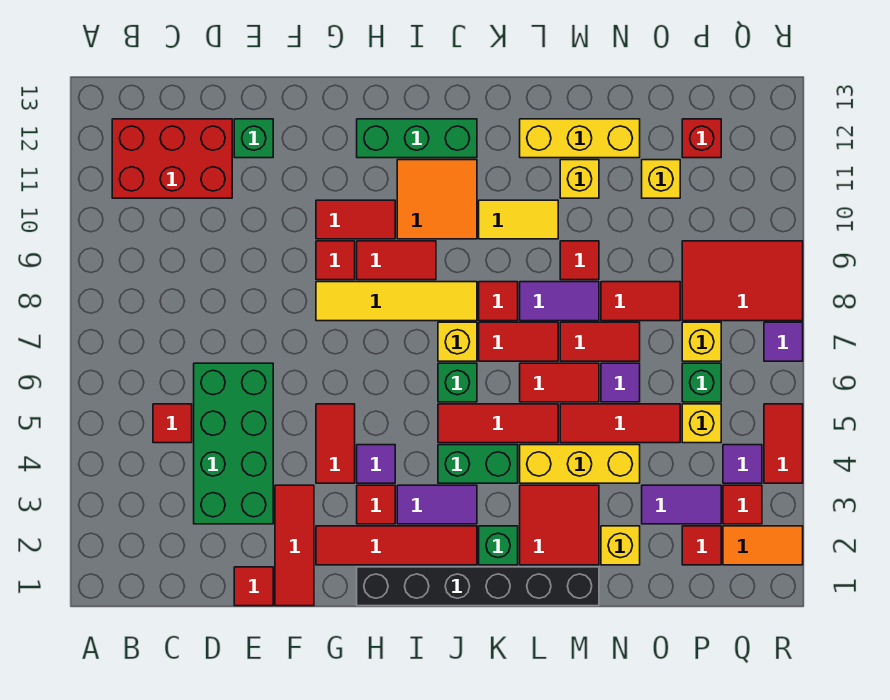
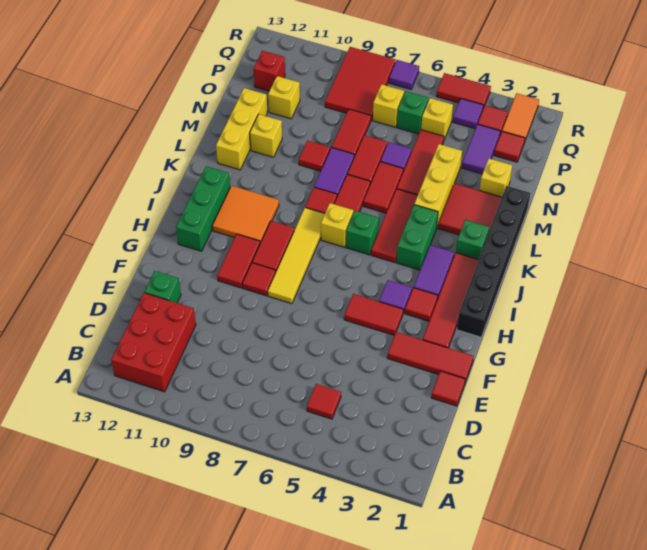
green 2x4 brick [194,363,273,524] -> none
yellow 1x2 tile [479,200,558,239] -> none

